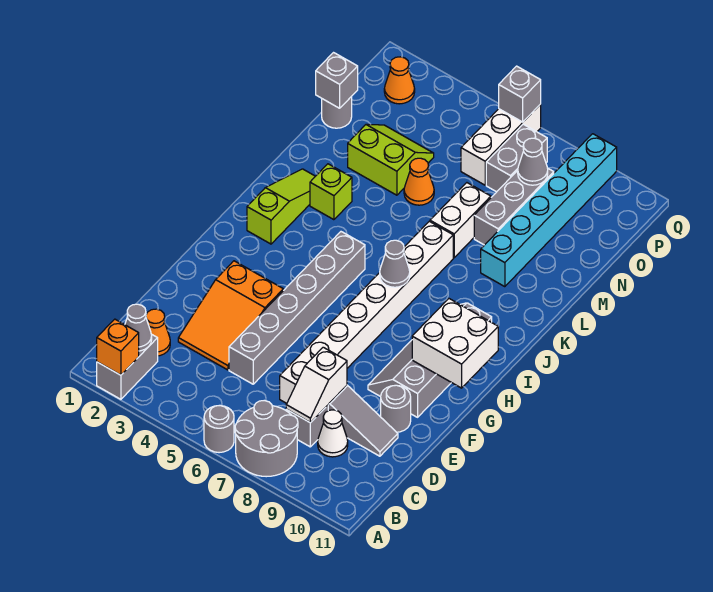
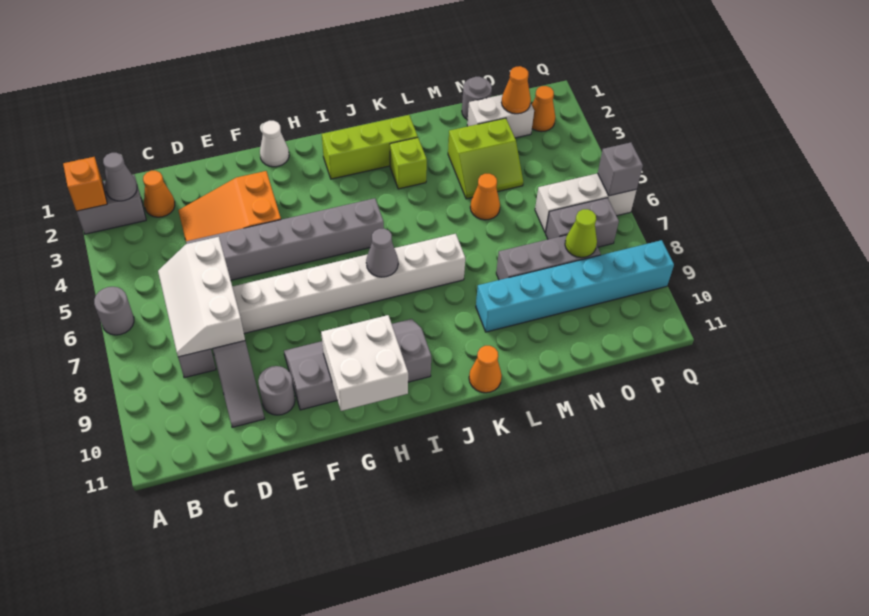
grey 2x2 round brick [235,401,298,477] -> none
white 1x2 slope [286,347,347,423] -> white 2x3 slope [158,237,245,357]
white 1x1 cone [318,410,348,457] -> white 1x1 cone moved to [260,121,289,167]
lime 1x3 slope [247,169,315,244] -> lime 1x3 brick [322,115,418,179]
none -> orange 1x1 cone [469,346,502,393]
white 1x2 brick [430,183,491,258] -> white 1x2 brick moved to [467,95,534,138]
lime 2x2 slope [348,124,434,195] -> lime 2x2 slope turned to [448,118,523,199]
grey 1x1 brick [316,53,358,108] -> none
none -> orange 1x1 cone [502,66,531,114]
grey 1x1 cone [518,138,548,185] -> lime 1x1 cone [565,209,597,258]

